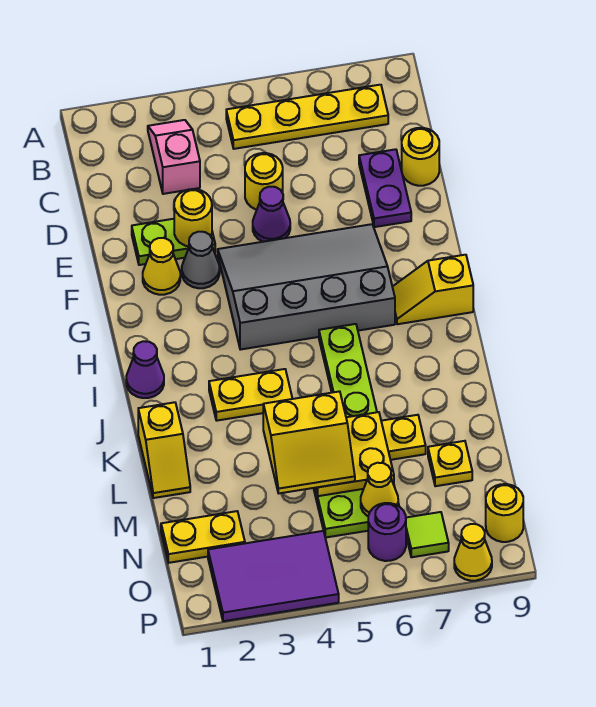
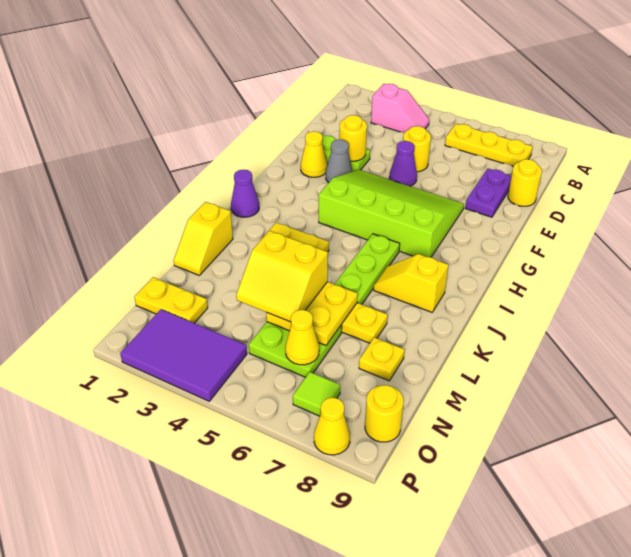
pink 1x2 slope [148,120,200,194] -> pink 1x2 slope turned to [371,84,429,133]
yellow 1x4 plate [226,85,388,149] -> yellow 1x3 plate [445,124,533,166]
grey 3x4 slope [218,224,395,350] -> lime 3x4 slope [319,170,464,257]
yellow 1x2 slope [393,255,473,324] -> yellow 1x2 slope moved to [374,254,449,312]
purple 1x1 round brick [368,503,406,561] -> none

